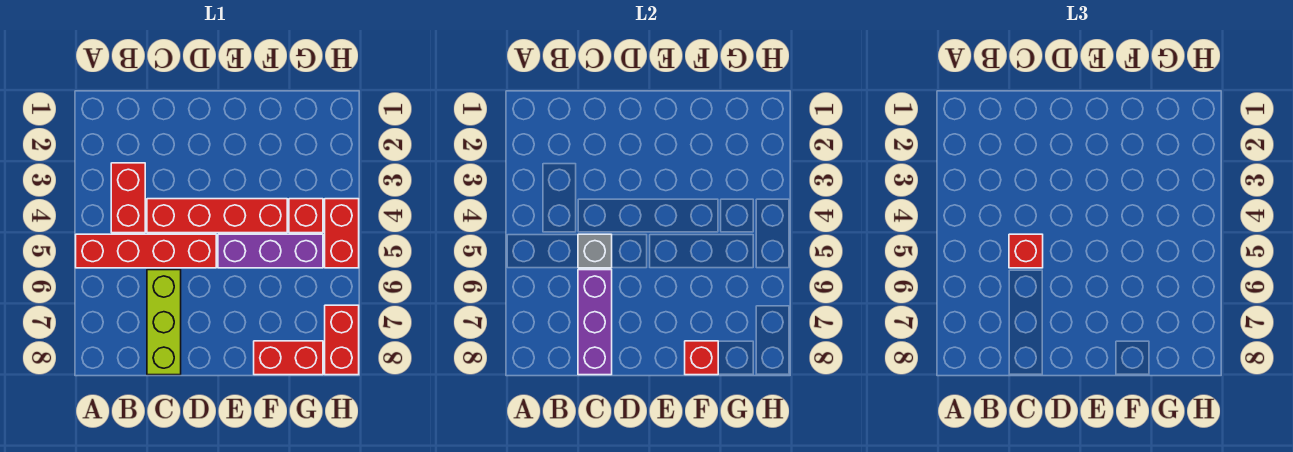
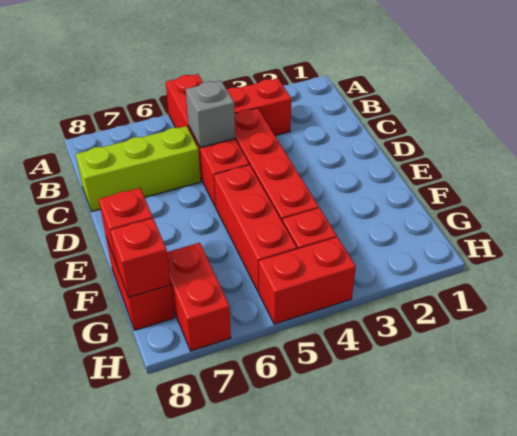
red 1x1 brick [1009,234,1043,268] -> red 1x1 brick moved to [110,218,171,297]
purple 1x3 brick [578,270,612,375] -> none
purple 1x3 brick [218,234,323,268] -> red 1x3 brick [214,165,297,292]
red 1x2 brick [325,305,359,375] -> red 1x2 brick turned to [167,243,231,351]

